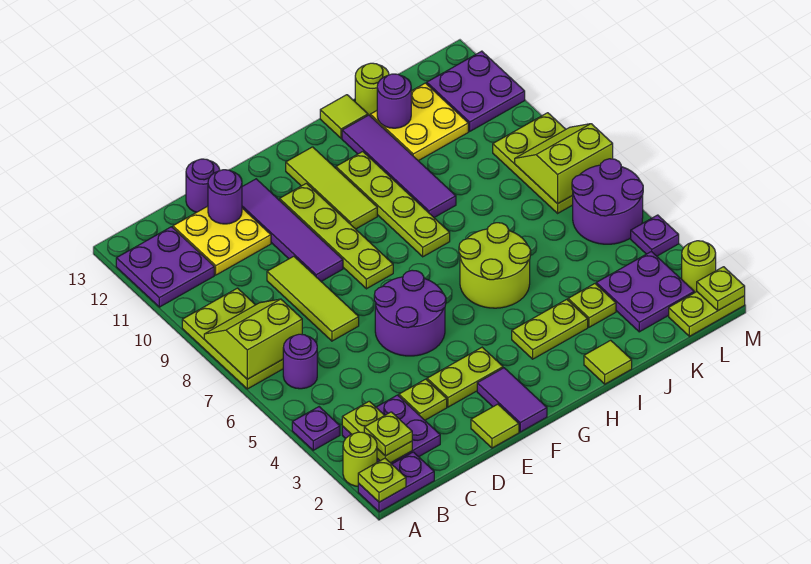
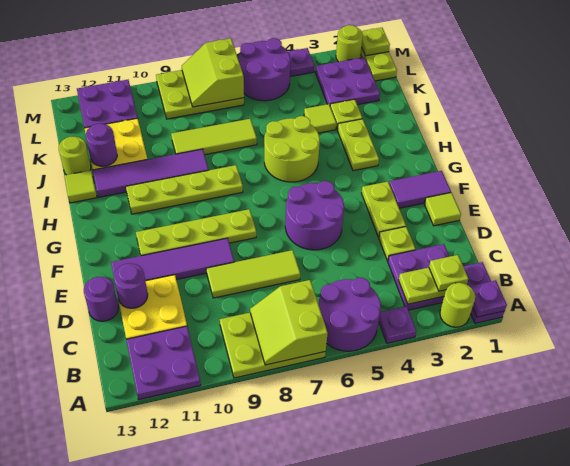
lime 1x1 plate [358,458,406,502] -> purple 1x1 plate [470,280,507,317]
purple 1x1 round brick [283,334,317,389] -> purple 2x2 round brick [319,278,381,351]
lime 1x3 tile [286,147,377,229] -> lime 1x3 tile moved to [171,119,257,155]
lime 1x1 tile [584,340,632,384] -> lime 1x1 tile moved to [304,104,336,133]

